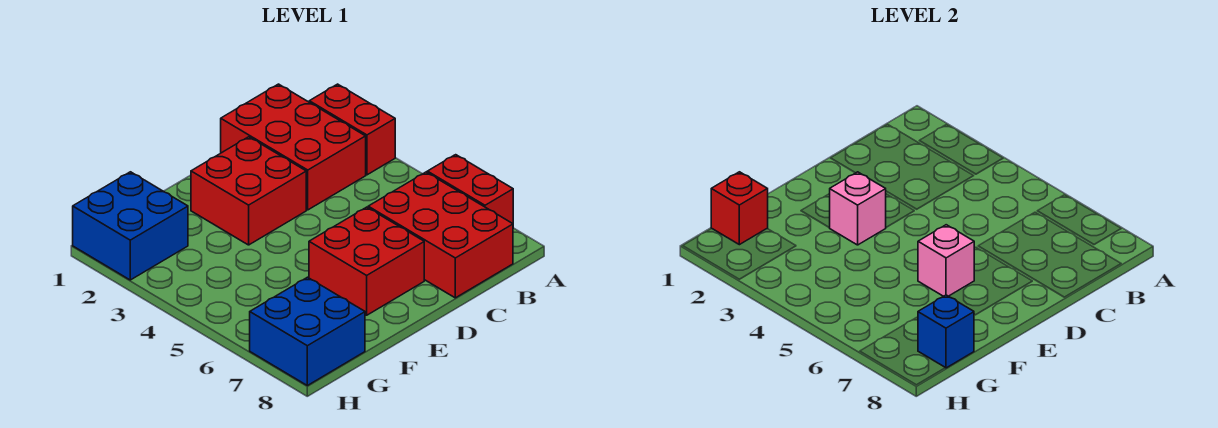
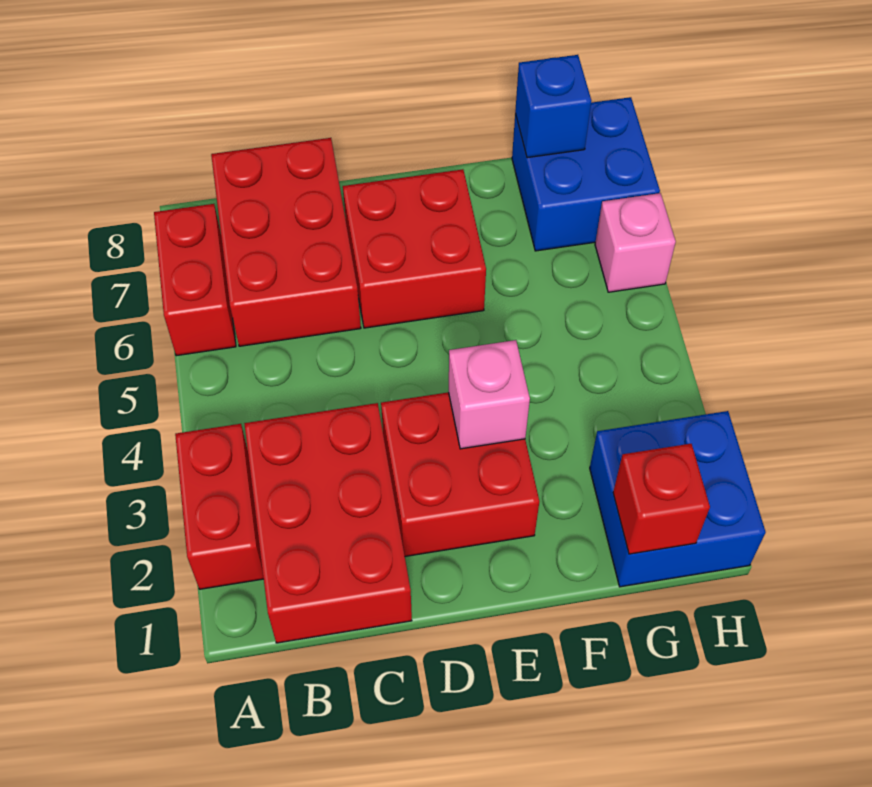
pink 1x1 brick [918,225,974,296] -> pink 1x1 brick moved to [595,193,676,292]

